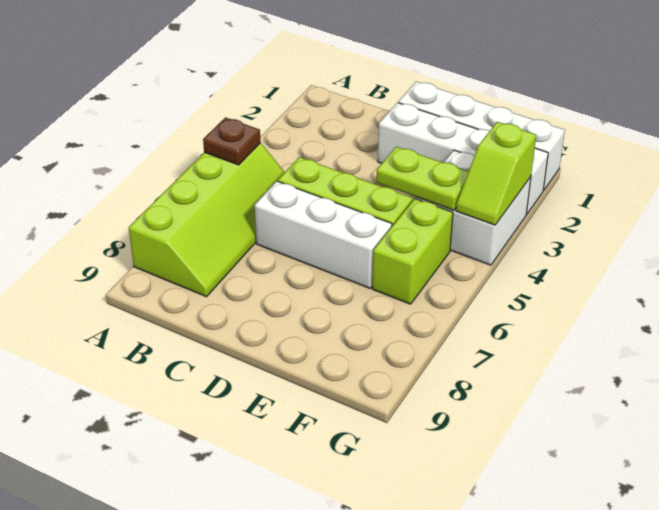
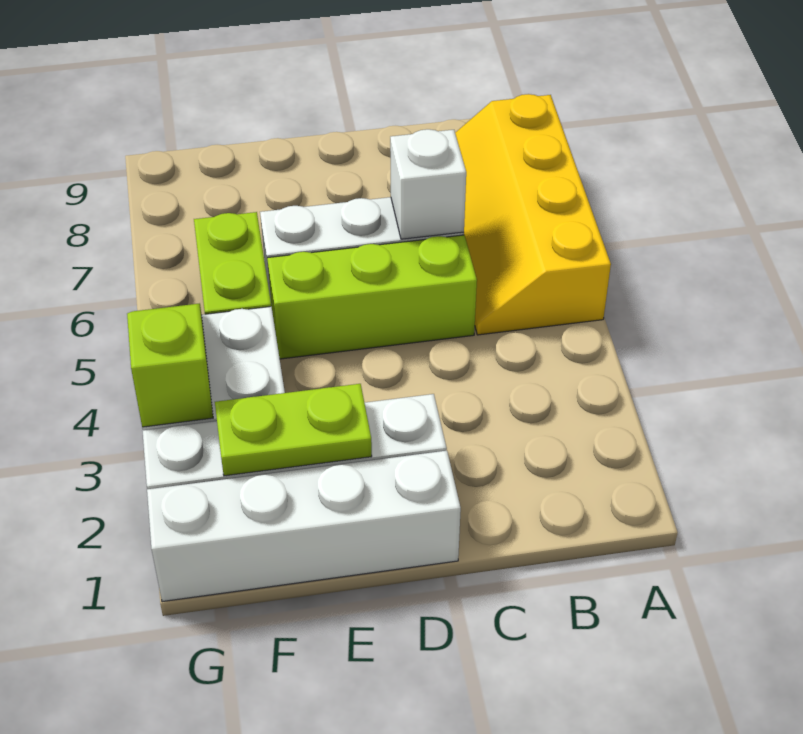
lime 2x4 slope [129,143,285,297] -> yellow 2x4 slope [455,94,611,335]
brown 1x1 plate [203,117,260,165] -> none
none -> white 1x1 brick [390,129,466,239]
lime 1x2 plate [376,147,469,210] -> lime 1x2 plate moved to [215,384,372,476]

